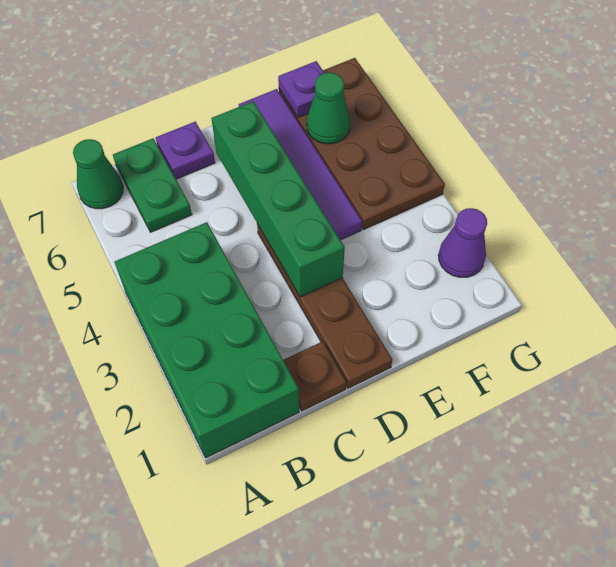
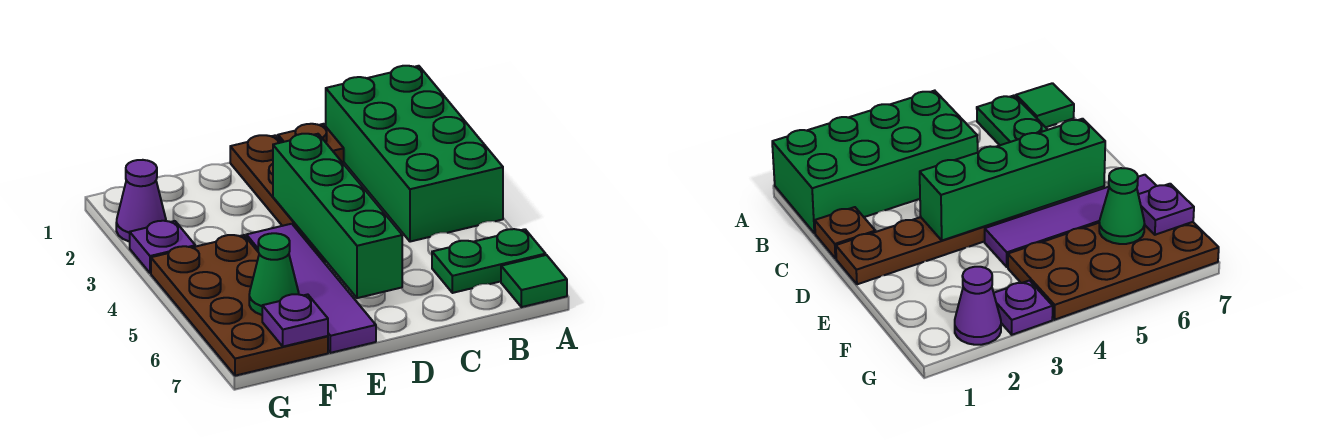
green 1x1 cone [73,139,123,209] -> green 1x1 tile [501,255,567,307]
green 1x2 plate [113,139,192,232] -> green 1x2 plate turned to [432,229,546,293]
purple 1x1 plate [156,122,215,179] -> purple 1x1 plate moved to [130,221,195,273]

